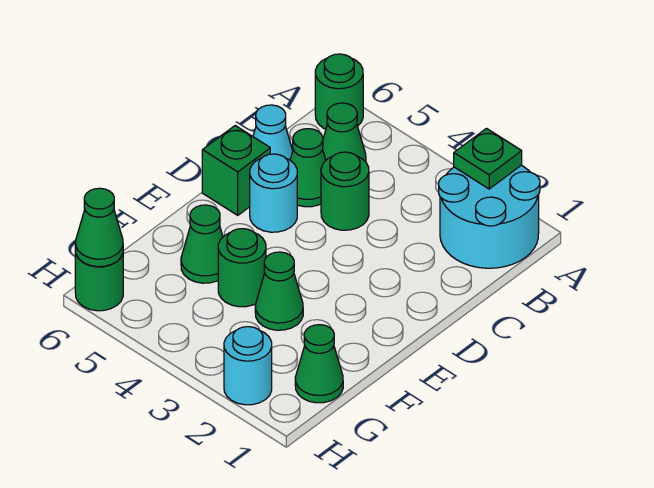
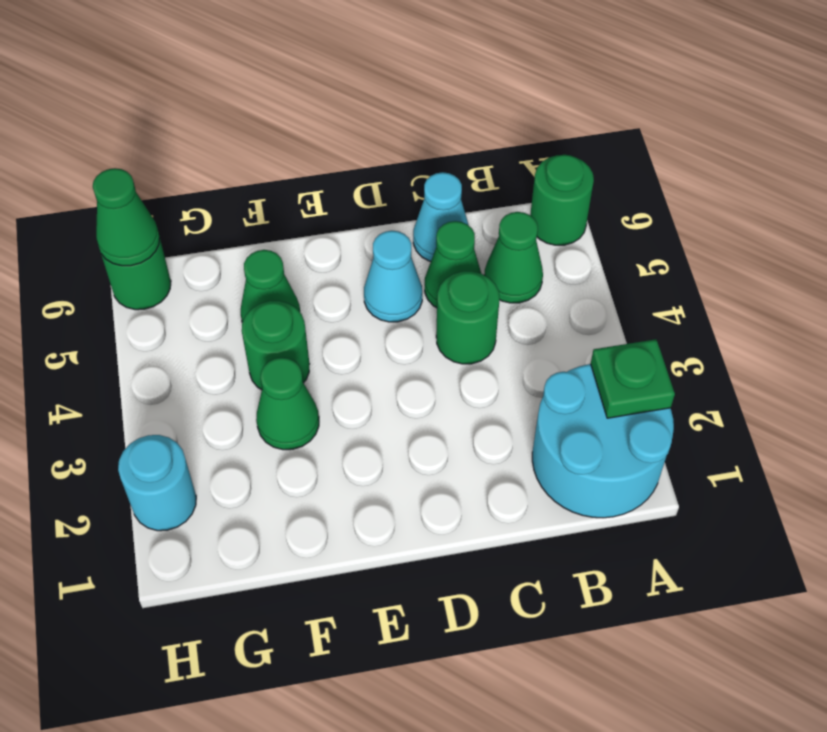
cyan 1x1 round brick [250,154,297,232] -> cyan 1x1 cone [364,231,422,322]
green 1x1 brick [202,126,270,215] -> none
green 1x1 cone [295,325,343,403] -> none

